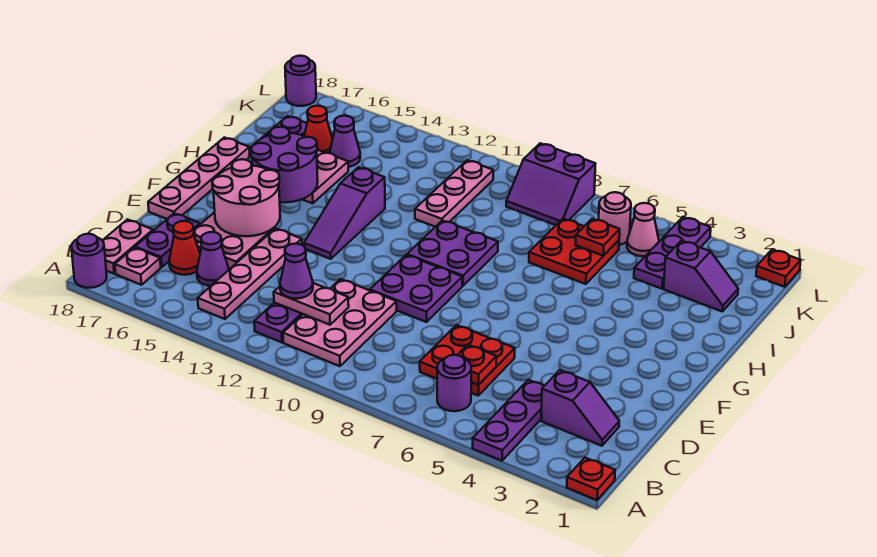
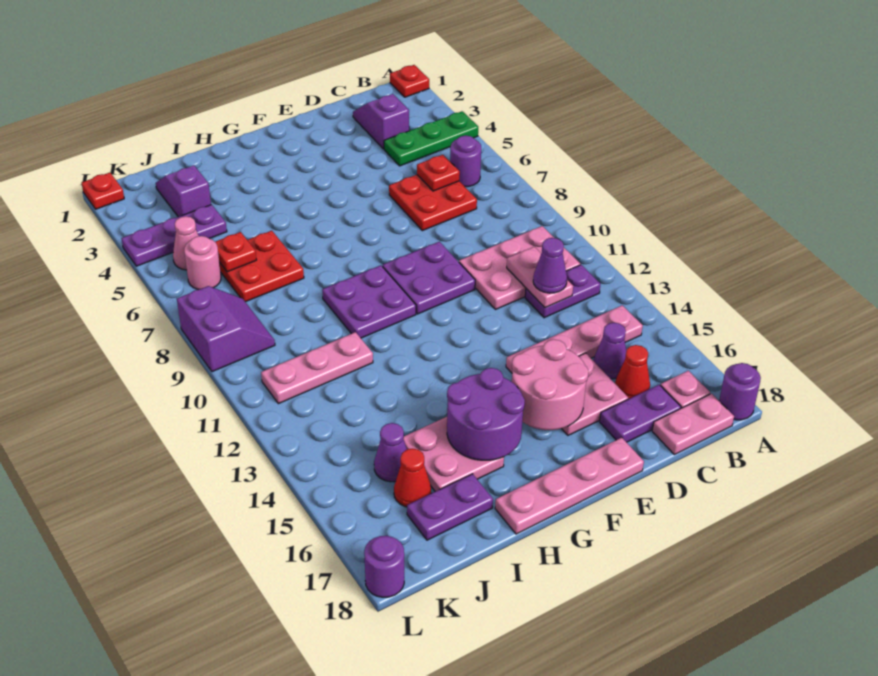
purple 1x3 plate [473,380,544,461] -> green 1x3 plate [384,111,478,166]
purple 1x3 slope [304,167,385,259] -> none

